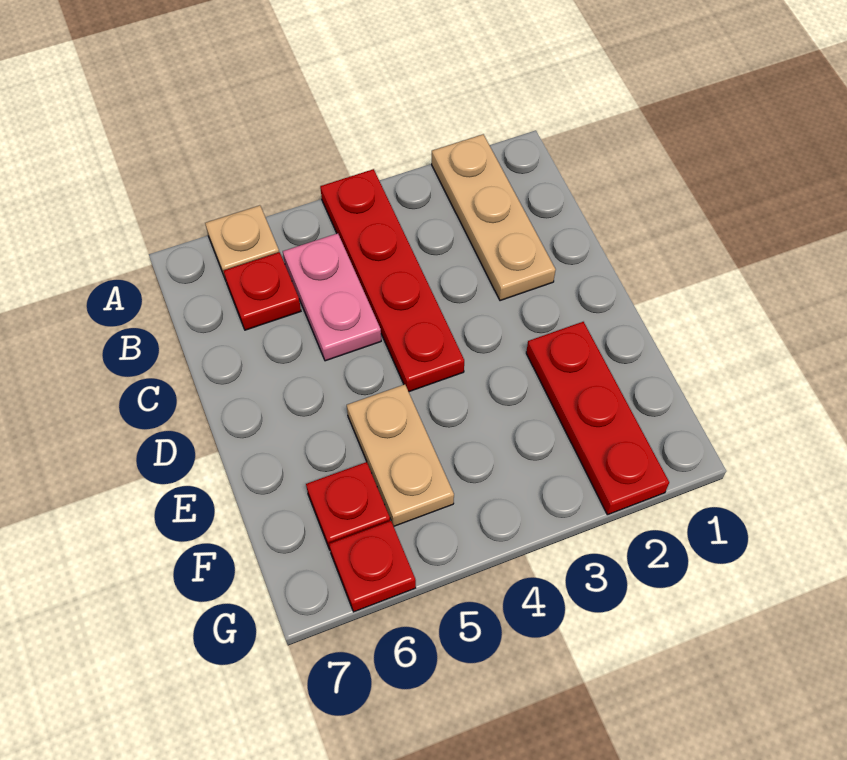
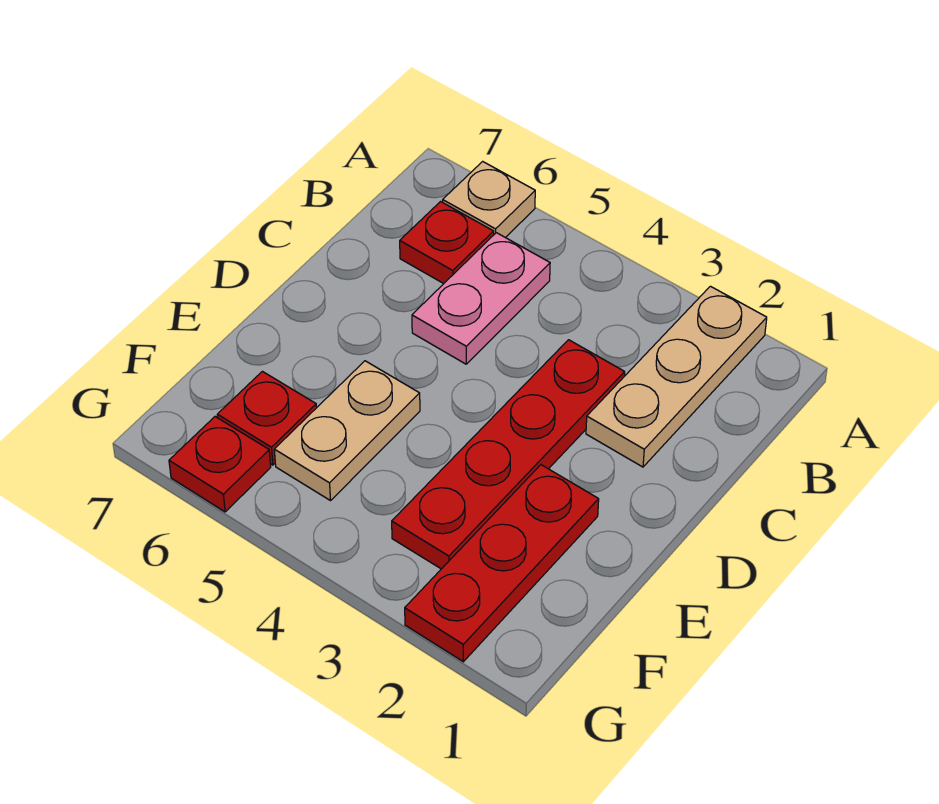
red 1x4 plate [320,169,464,392] -> red 1x4 plate moved to [392,340,625,569]

